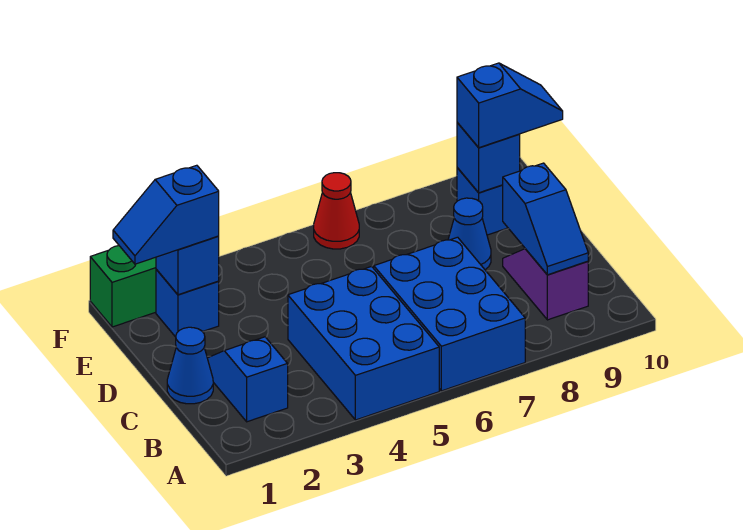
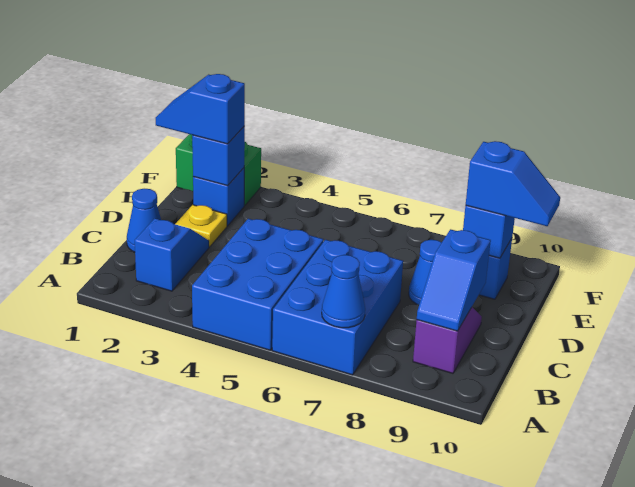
none -> blue 1x1 cone [322,255,365,328]
none -> yellow 1x1 plate [176,205,227,247]
red 1x1 cone [314,173,359,249] -> none

